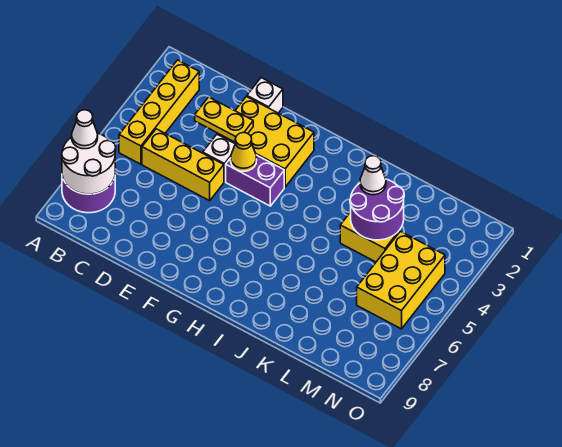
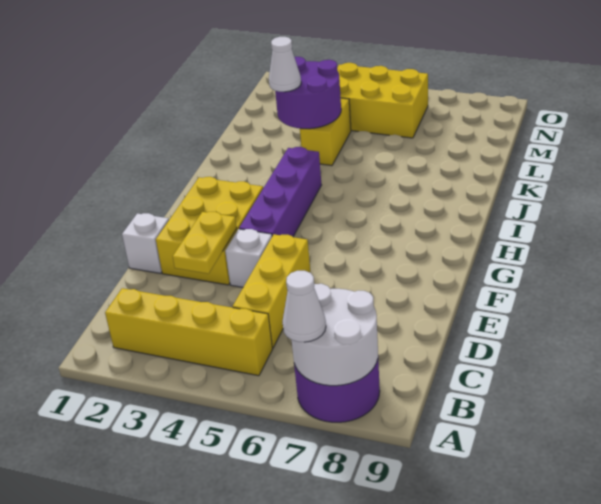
purple 1x2 brick [226,155,284,206] -> purple 1x4 brick [239,147,321,236]
yellow 1x1 cone [231,133,257,171] -> none

